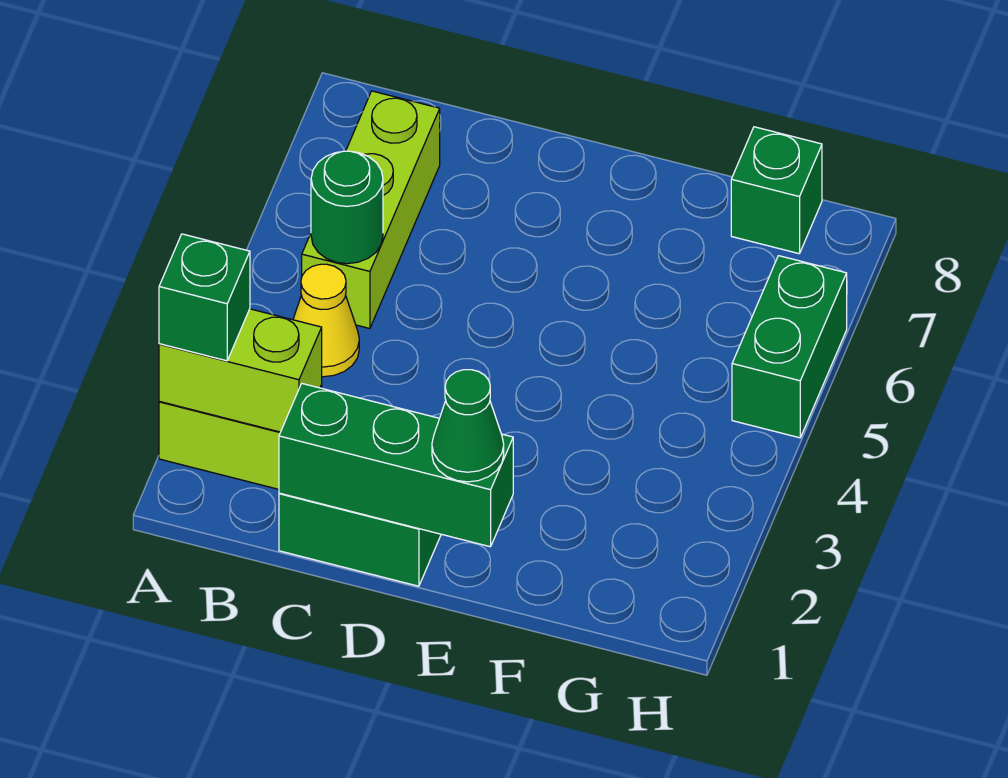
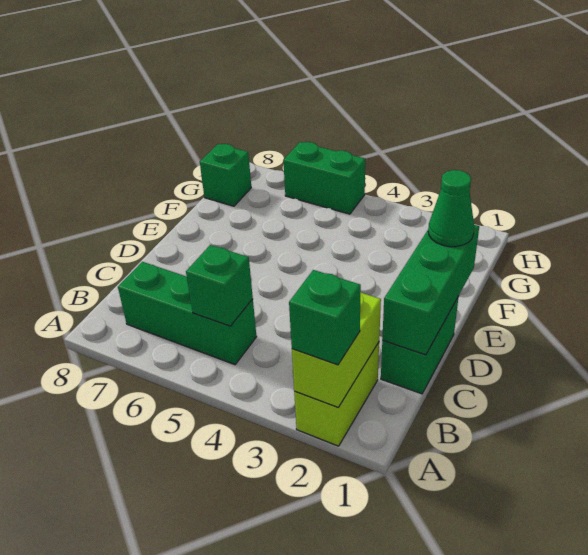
yellow 1x1 cone [293,264,359,377] -> none
lime 1x3 brick [302,91,440,329] -> green 1x3 brick [118,262,257,365]
green 1x1 round brick [311,151,383,264] -> green 1x1 brick [186,245,253,326]

